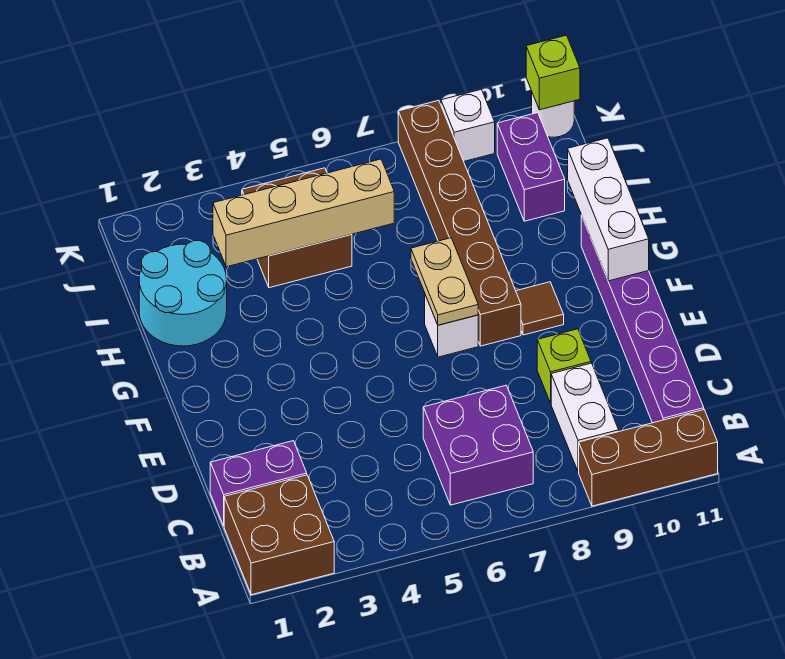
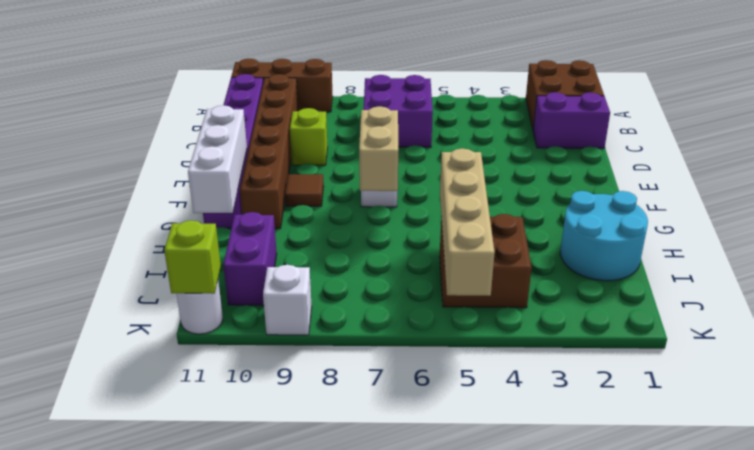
white 1x2 brick [551,363,619,472] -> none
tan 1x2 plate [411,238,478,325] -> tan 1x2 brick [359,106,398,191]
brown 1x6 brick [398,100,521,346] -> brown 1x6 brick moved to [240,74,298,229]
tan 1x4 brick [213,159,394,267] -> tan 1x4 brick turned to [440,148,495,296]

